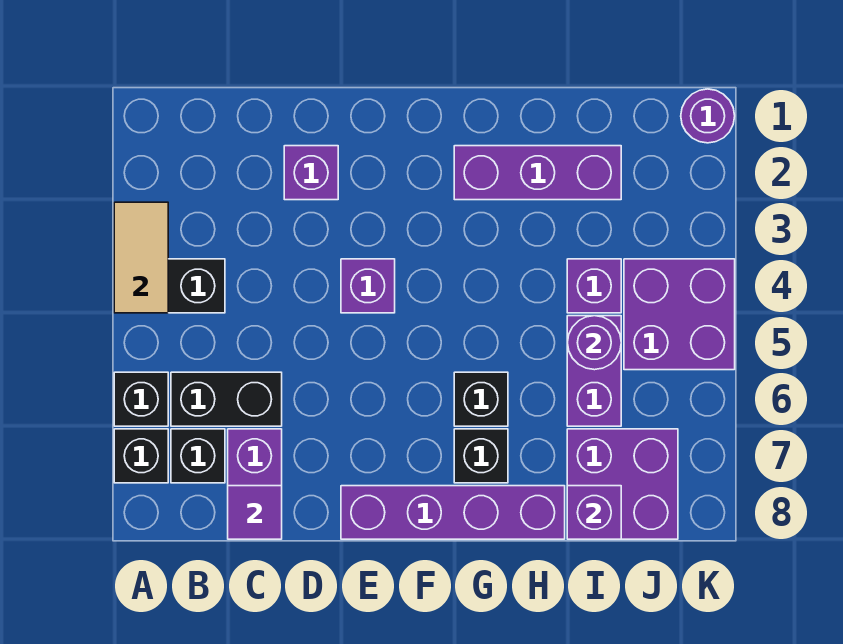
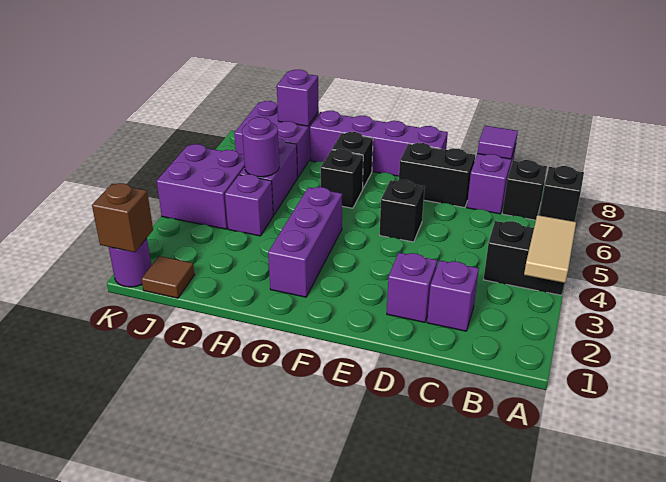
black 1x1 brick [114,372,168,426] -> black 1x1 brick moved to [380,180,425,242]
black 1x2 brick [171,372,282,426] -> black 1x2 brick moved to [399,143,475,208]
purple 1x1 brick [341,259,395,313] -> purple 1x1 brick moved to [427,260,479,331]
purple 1x3 brick [454,146,621,200] -> purple 1x3 brick turned to [268,187,342,297]
none -> brown 1x1 tile [141,256,194,298]
none -> brown 1x1 brick [92,183,153,252]

